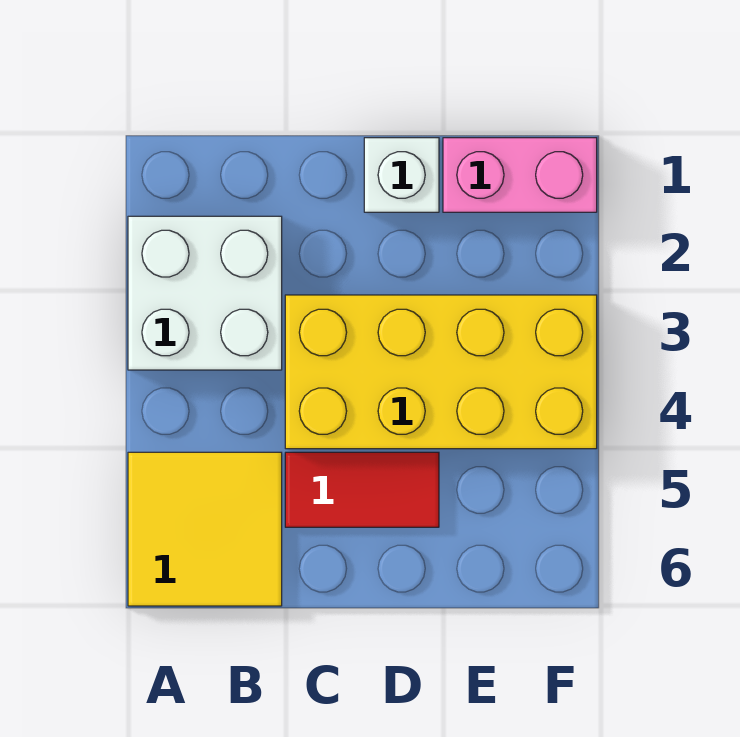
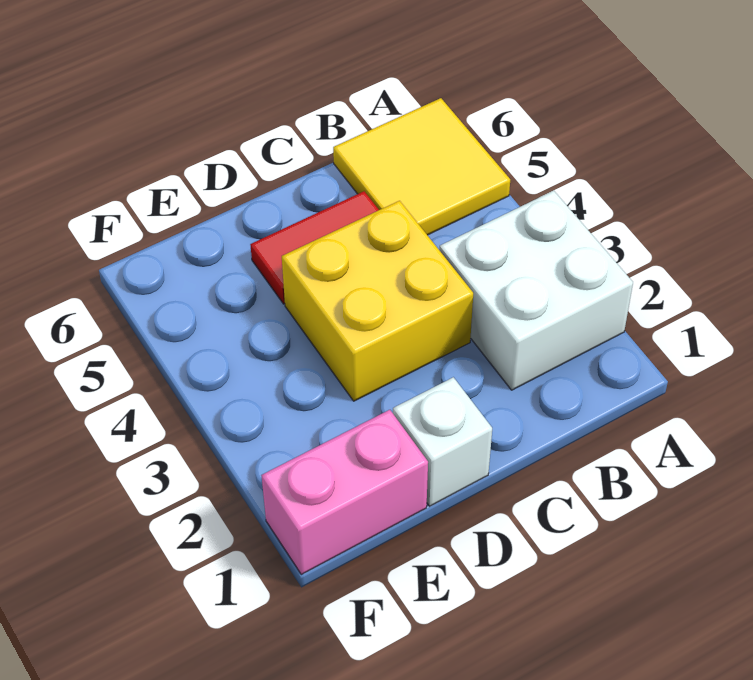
yellow 2x4 brick [285,295,597,449] -> yellow 2x2 brick [282,201,473,401]

